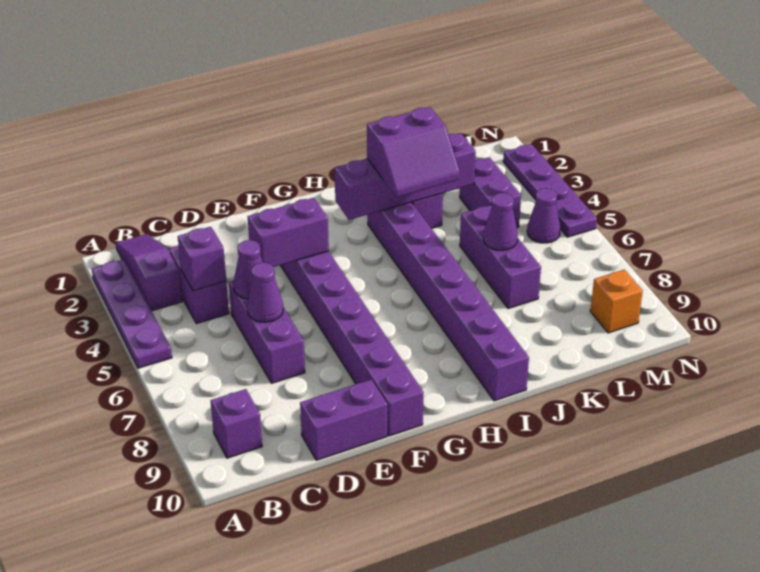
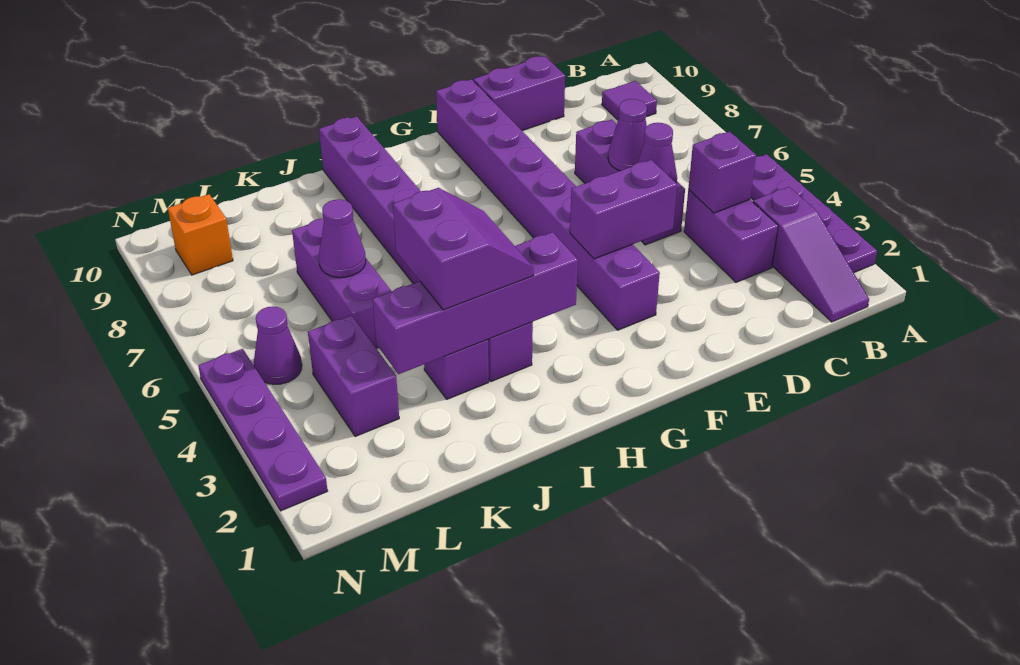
purple 1x1 brick [211,389,262,458] -> purple 1x1 tile [602,81,657,120]
purple 2x2 slope [367,107,460,197] -> purple 2x2 slope turned to [393,188,533,310]

